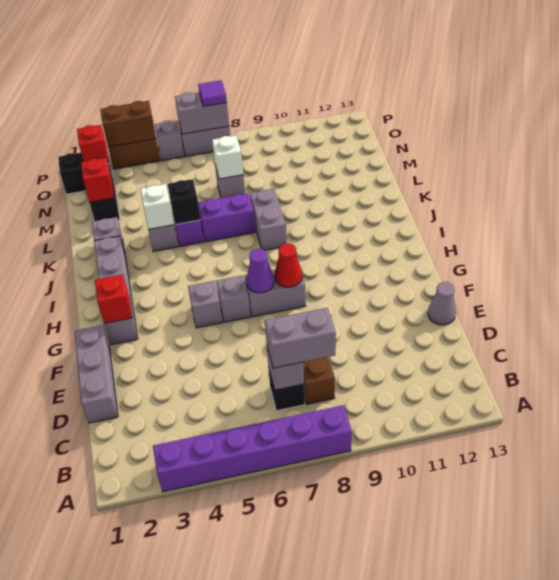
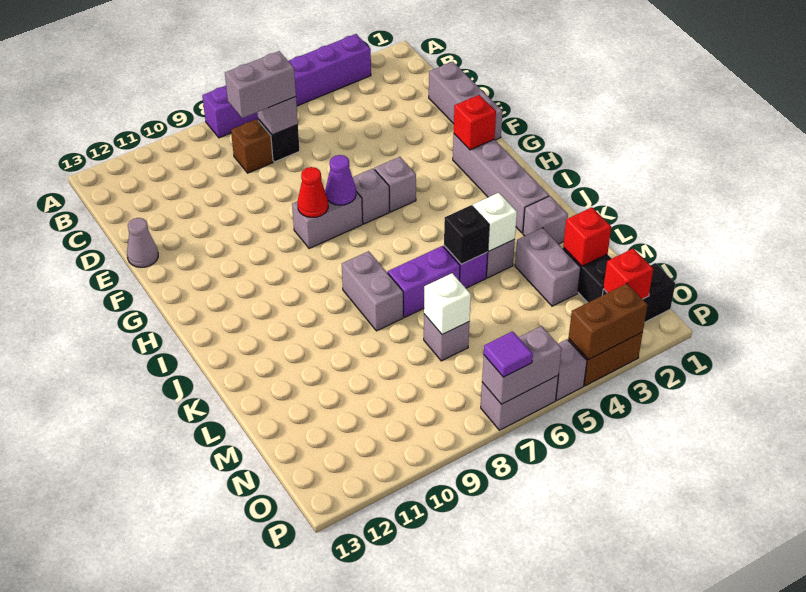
none -> grey 1x2 brick [515,228,581,306]

